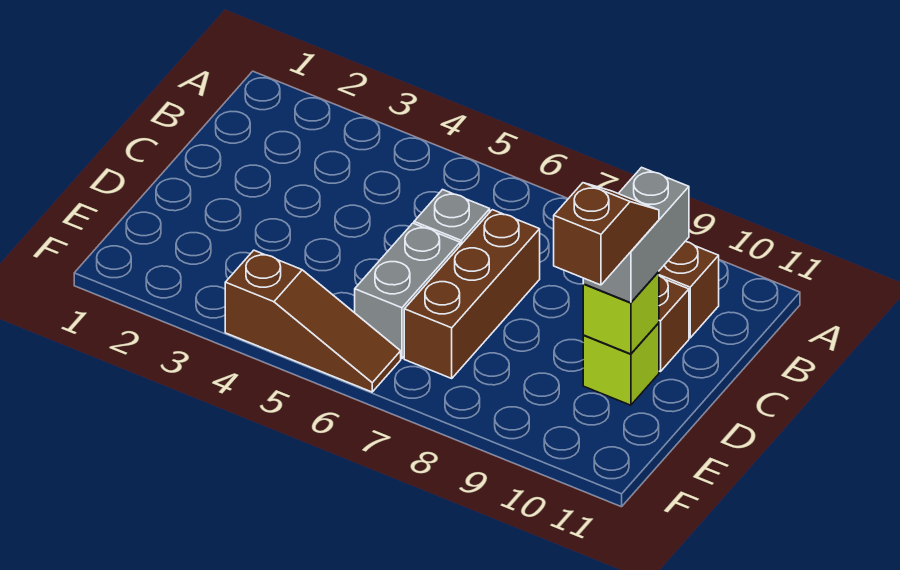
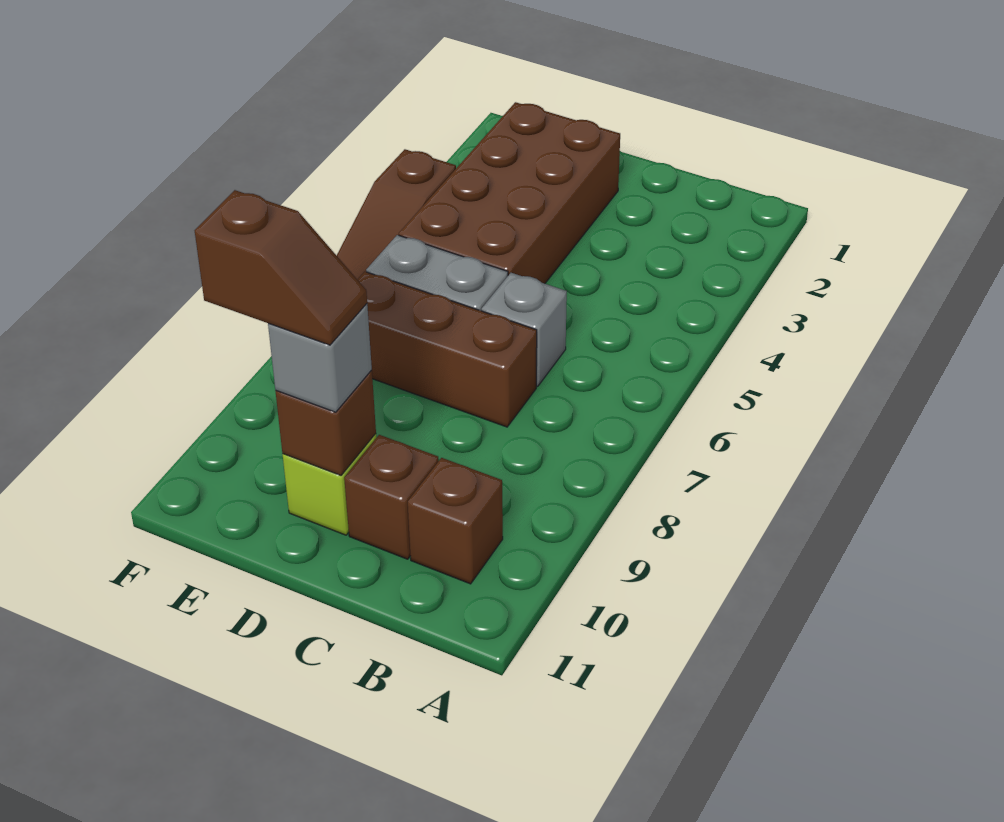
grey 1x2 brick [583,167,689,303] -> grey 1x1 brick [268,304,372,412]
none -> brown 2x4 brick [399,102,620,284]
lime 1x1 brick [583,272,659,354] -> brown 1x1 brick [276,370,376,475]

